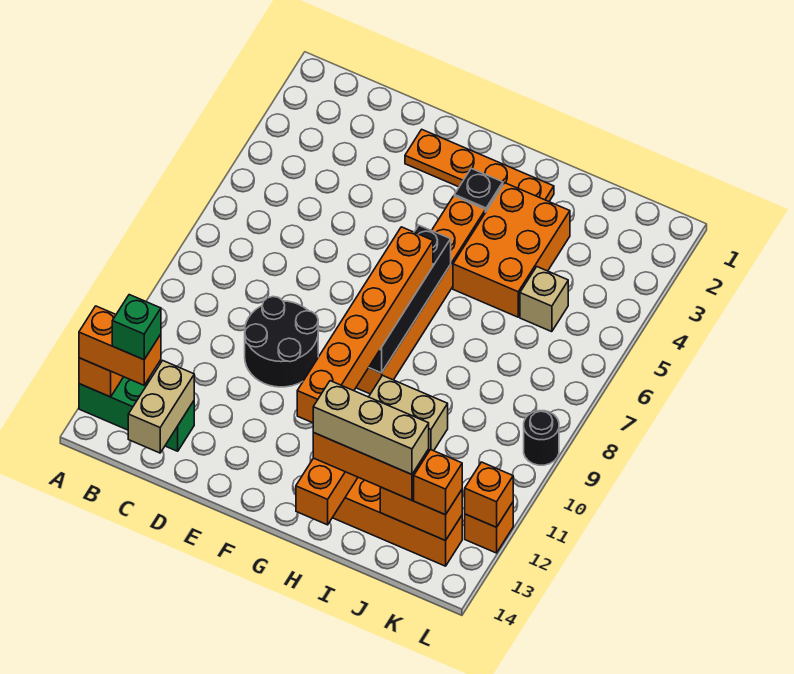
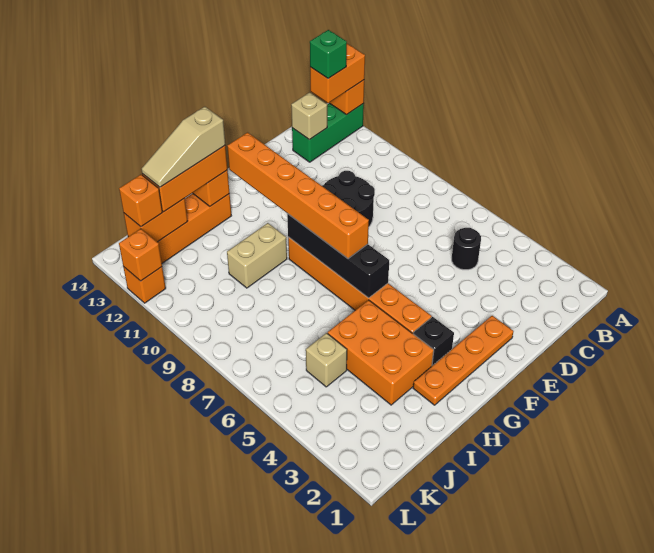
tan 1x2 brick [128,361,194,453] -> tan 1x1 brick [291,92,327,140]
tan 1x3 brick [313,381,429,474] -> tan 1x3 slope [141,107,225,187]
black 1x1 round brick [524,411,559,465] -> black 1x1 round brick moved to [452,228,481,270]

